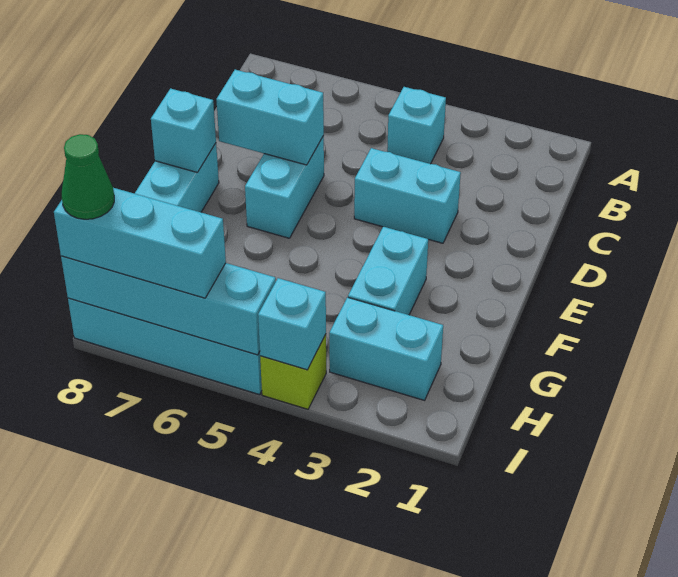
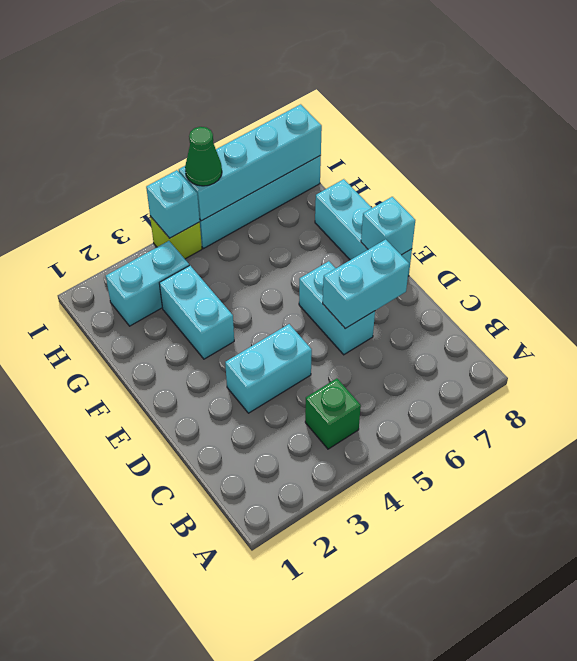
cyan 1x1 brick [387,87,446,164] -> green 1x1 brick [305,378,361,449]
cyan 1x3 brick [54,188,226,298] -> none
green 1x1 cone [62,134,114,219] -> green 1x1 cone moved to [185,127,222,186]

